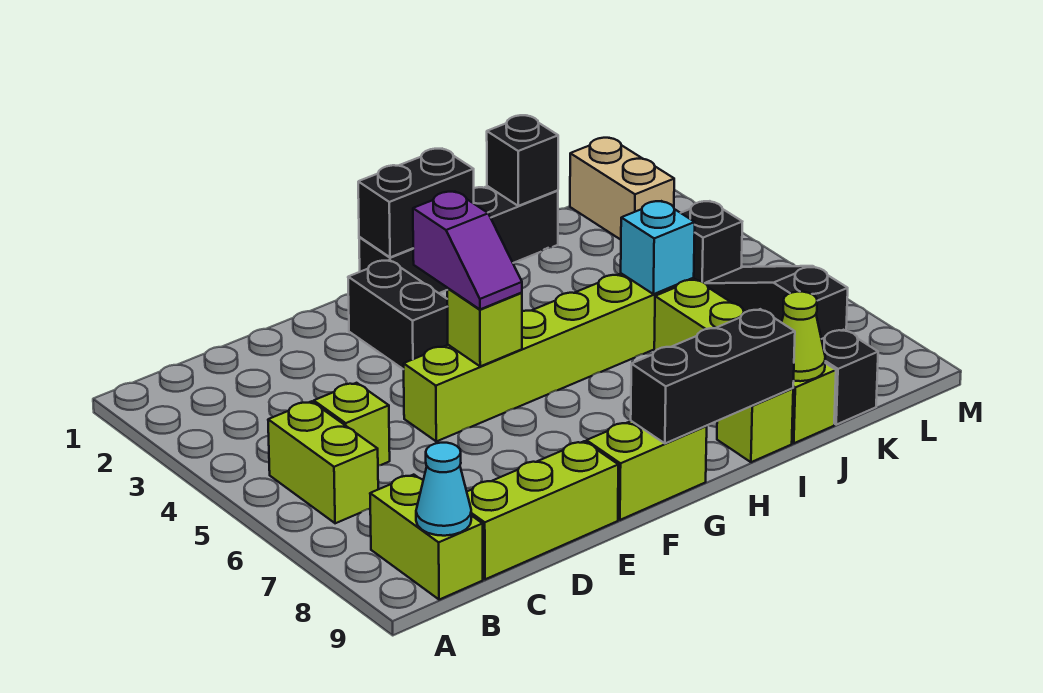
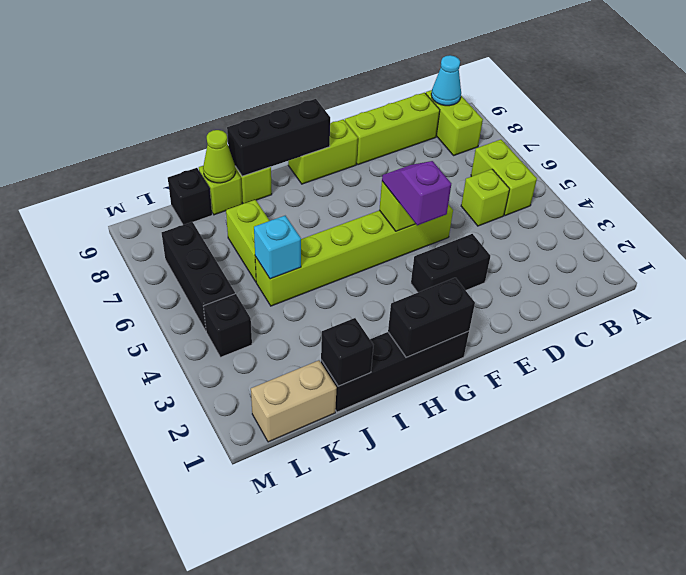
black 1x2 brick [348,260,448,369] -> black 1x2 brick turned to [411,234,490,292]
tan 1x2 brick [570,138,674,240] -> tan 1x2 brick turned to [251,360,337,442]
black 1x3 slope [705,266,848,339] -> black 1x3 brick [162,222,235,331]

